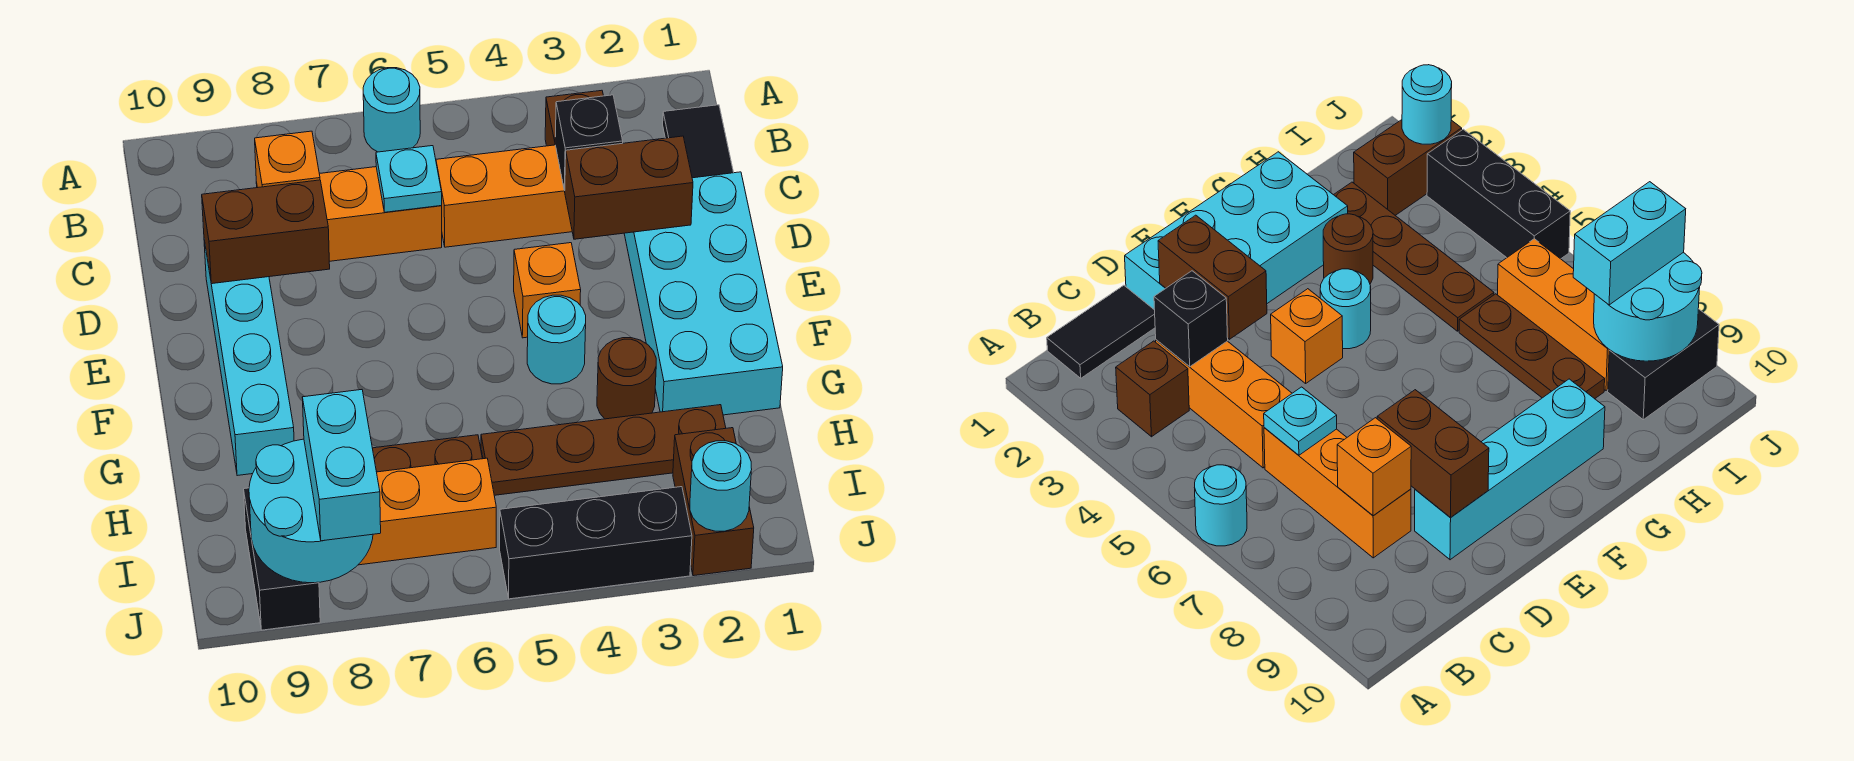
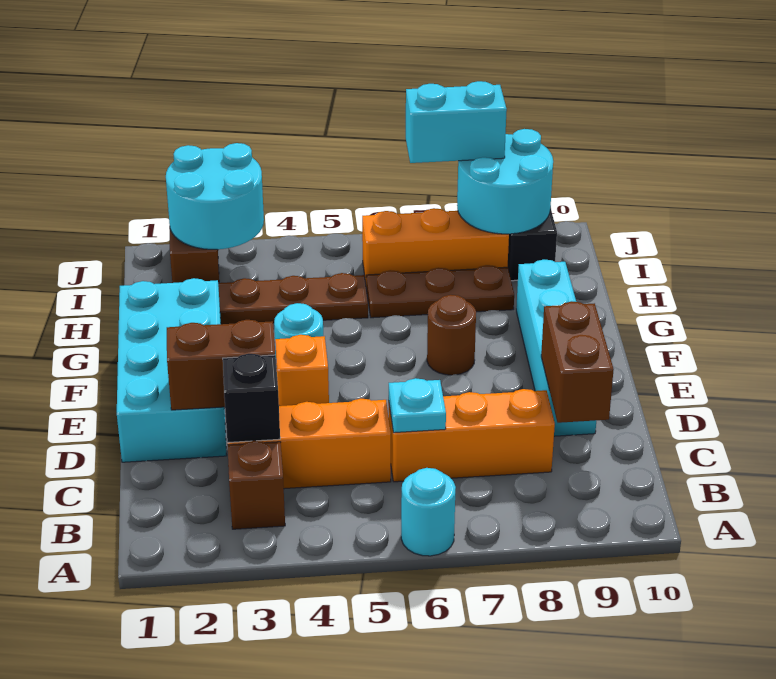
black 1x2 tile [663,105,734,178] -> none
orange 1x1 brick [255,131,320,188] -> none
brown 1x2 brick [202,180,330,284] -> brown 1x2 brick turned to [541,301,614,423]
brown 1x1 round brick [597,338,656,419] -> brown 1x1 round brick moved to [427,295,476,375]
cyan 1x2 brick [302,390,381,541] -> cyan 1x2 brick turned to [406,81,507,163]
cyan 1x1 round brick [690,441,752,531] -> cyan 2x2 round brick [166,143,264,249]
black 1x3 brick [500,487,692,599] -> none

